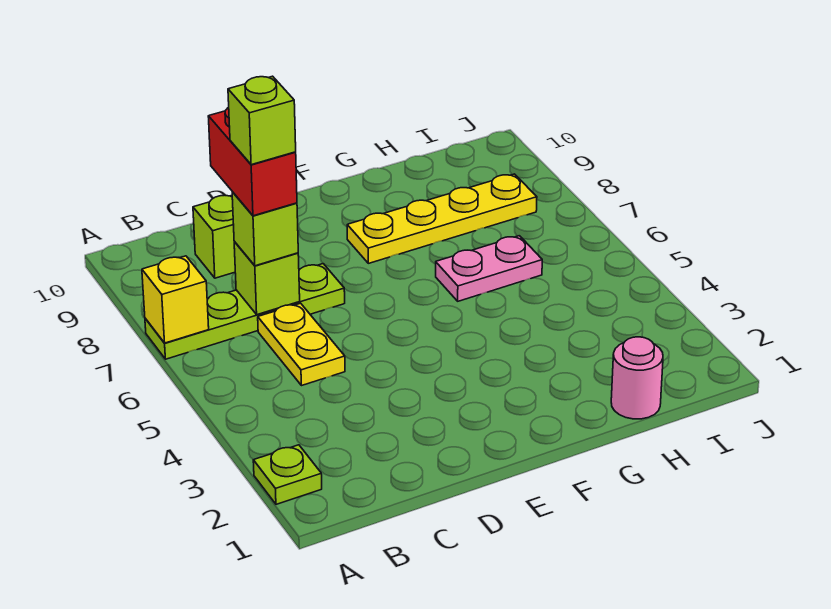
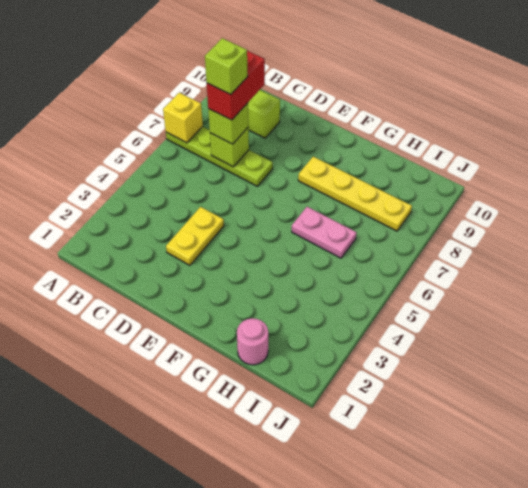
lime 1x1 plate [253,445,322,504] -> none
yellow 1x2 plate [258,303,345,386] -> yellow 1x2 plate moved to [166,207,224,265]

